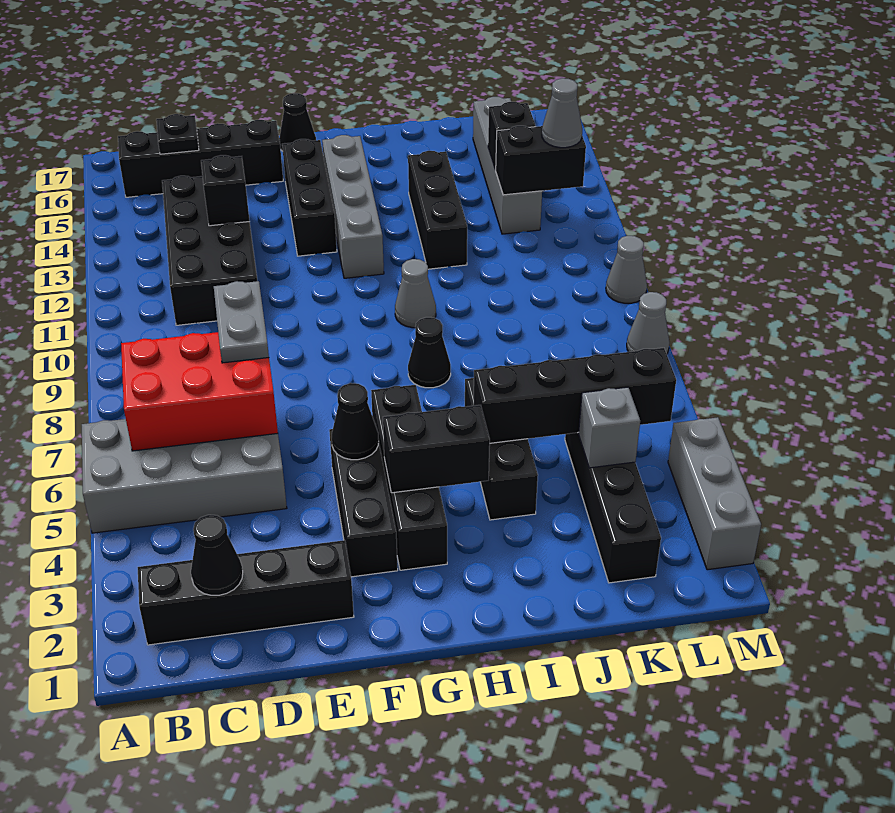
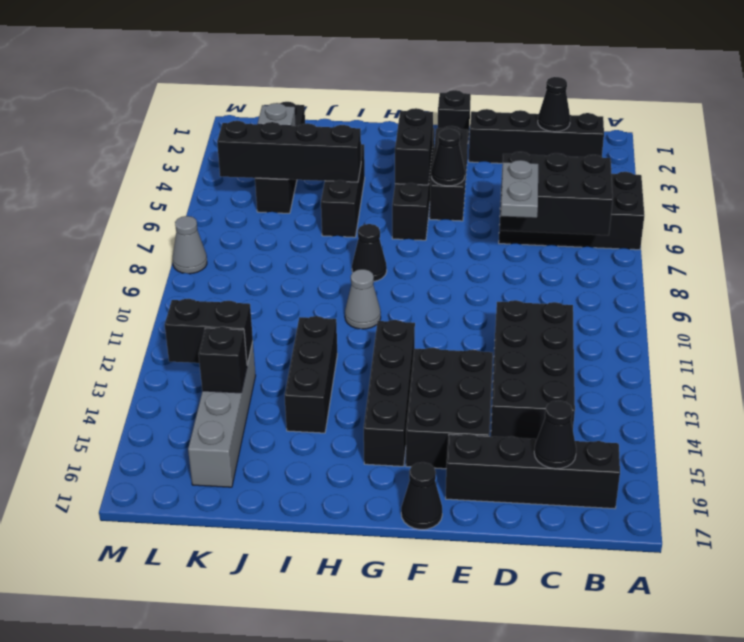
grey 2x4 brick [82,419,287,533] -> black 2x4 brick [499,172,644,250]
red 2x3 brick [121,332,278,451] -> black 2x3 brick [499,152,613,235]
black 1x1 plate [156,114,199,154] -> black 1x1 cone [534,401,576,469]
black 1x1 brick [201,155,250,226] -> black 1x1 brick moved to [438,90,471,141]
black 1x3 brick [282,139,337,256] -> black 2x3 brick [406,348,493,469]
black 1x2 brick [383,405,490,493] -> black 1x2 brick turned to [395,108,433,185]
grey 1x4 brick [322,135,384,278] -> black 1x4 brick [364,320,415,466]
grey 1x1 cone [542,78,582,148] -> none
grey 1x3 brick [668,417,761,570] -> none
grey 1x1 cone [606,236,647,303] -> none

